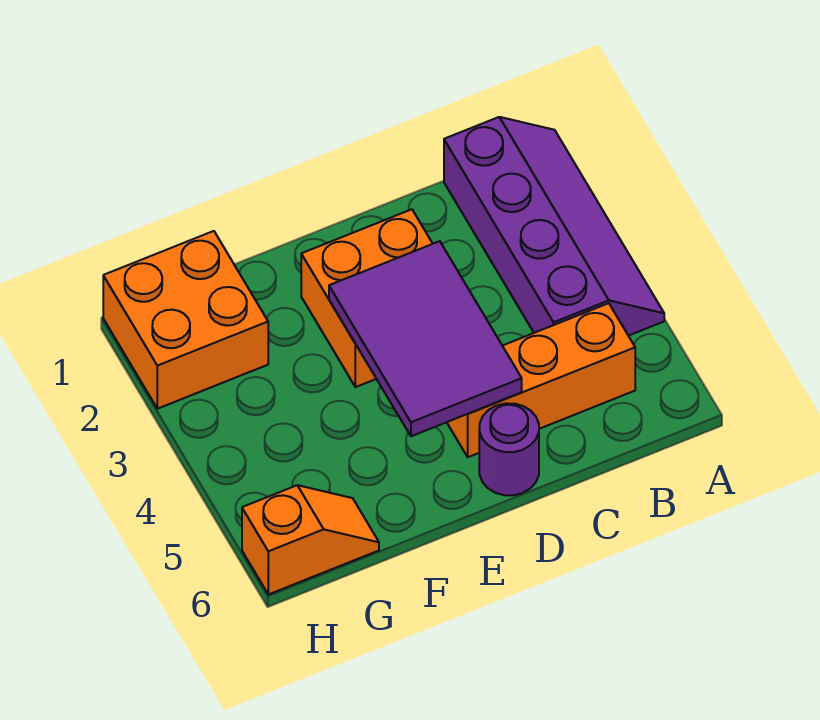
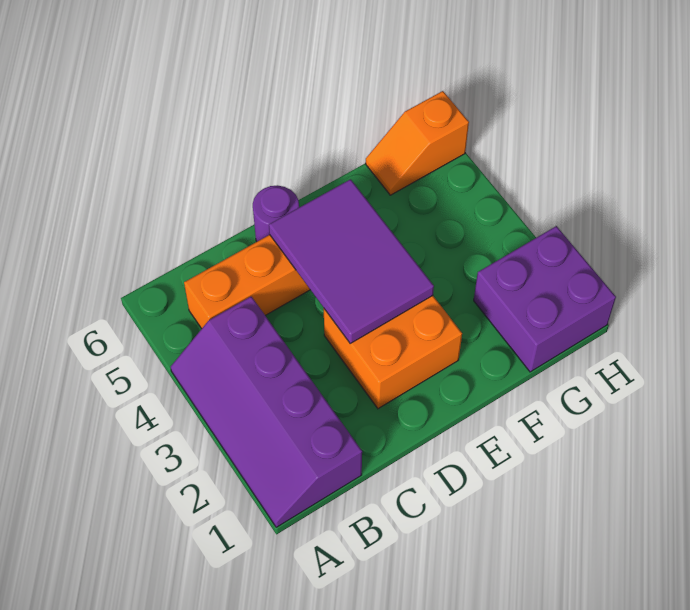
orange 2x2 brick [103,231,268,409] -> purple 2x2 brick [474,226,616,372]

